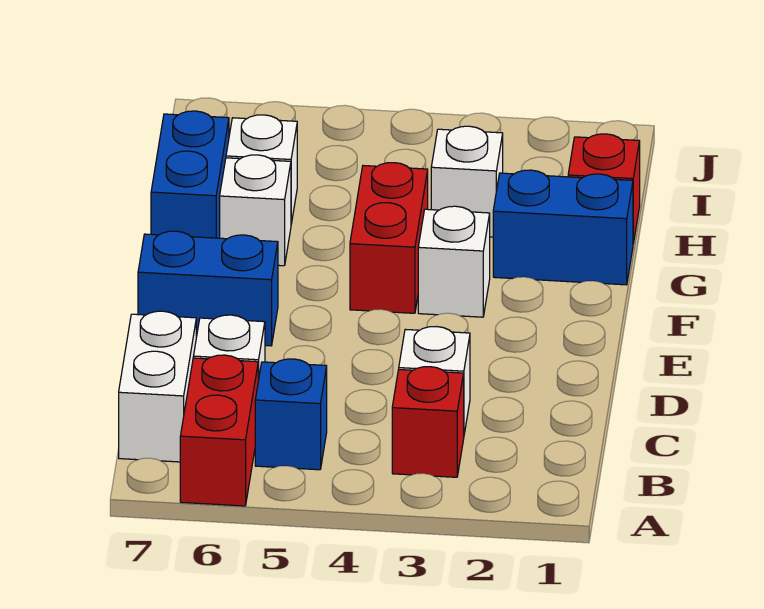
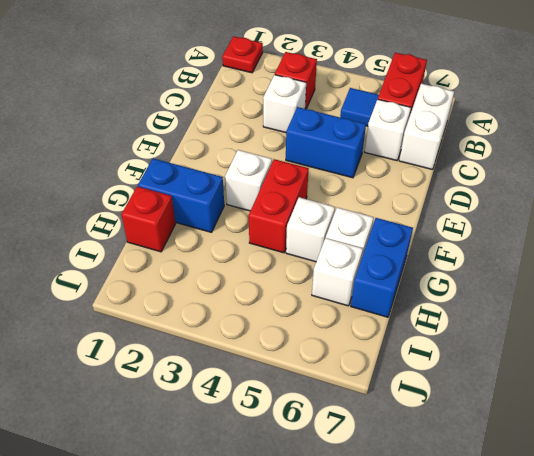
none -> red 1x1 plate [222,36,263,73]
blue 1x1 brick [255,359,327,470] -> blue 1x1 tile [340,88,379,126]
blue 1x2 brick [138,231,278,346] -> blue 1x2 brick moved to [286,107,366,178]
white 1x1 brick [431,126,503,237] -> white 1x1 brick moved to [286,197,335,262]

